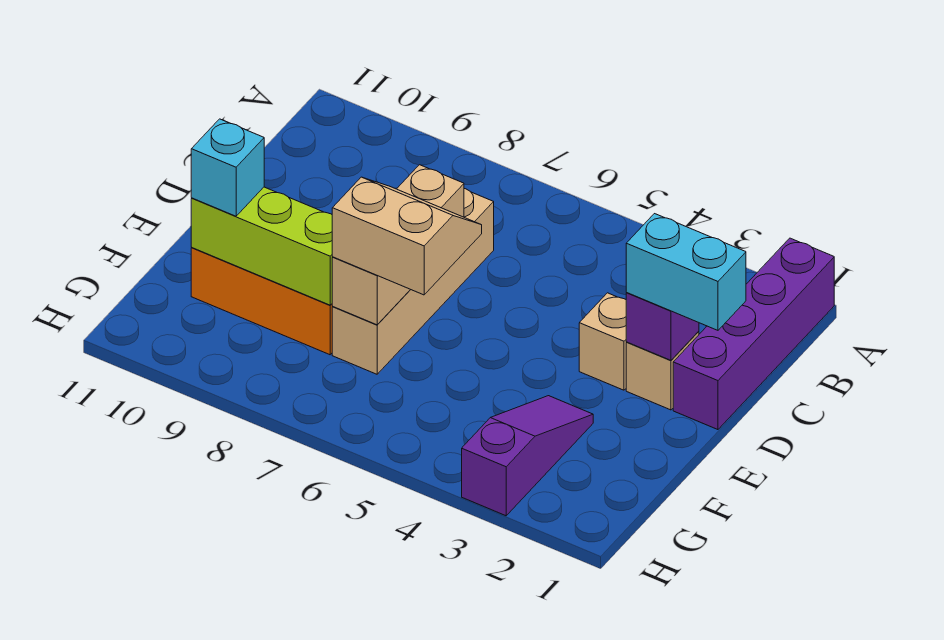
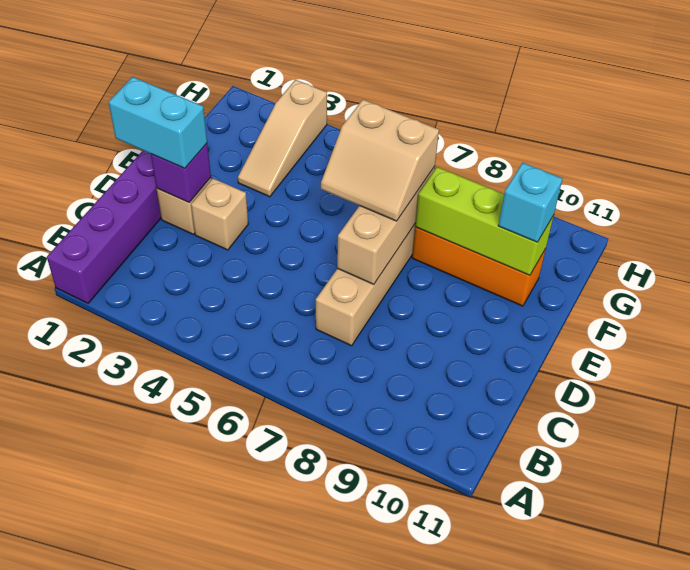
purple 1x3 slope [462,396,593,516] -> tan 1x3 slope [238,80,327,197]

